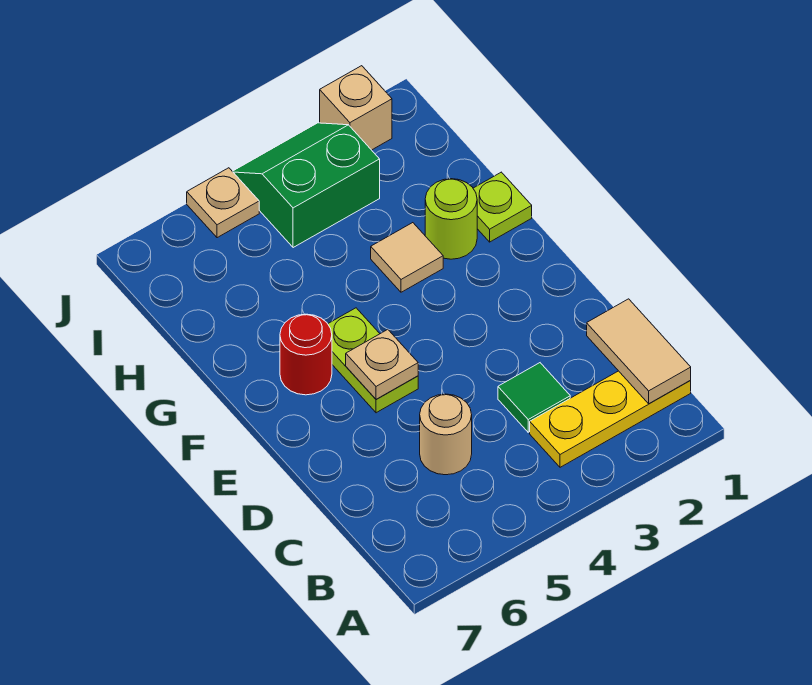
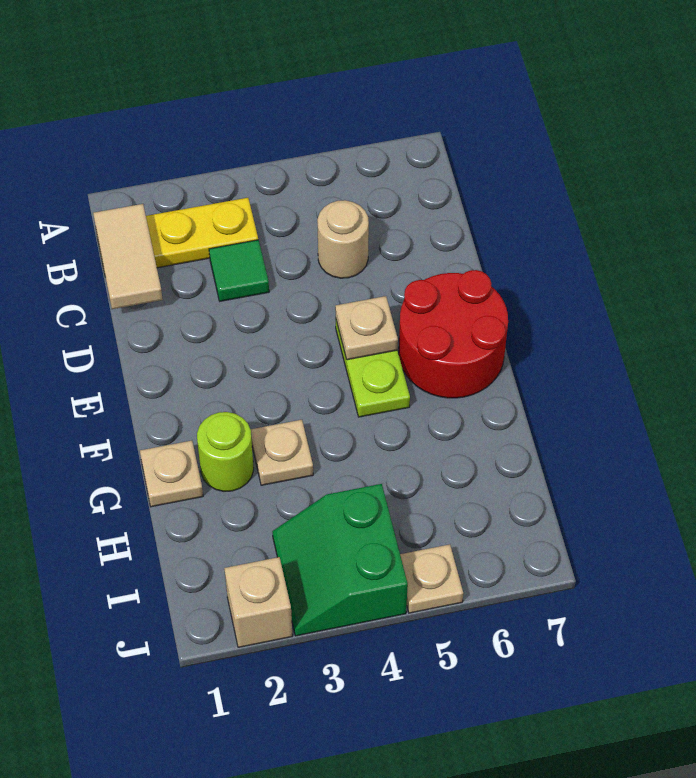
red 1x1 round brick [280,314,332,395] -> red 2x2 round brick [399,270,508,398]
lime 1x1 plate [473,172,532,242] -> tan 1x1 plate [140,441,203,507]
tan 1x1 tile [371,223,443,292] -> tan 1x1 plate [251,420,313,485]
green 2x2 slope [232,123,380,248] -> green 2x2 slope turned to [272,484,408,636]

